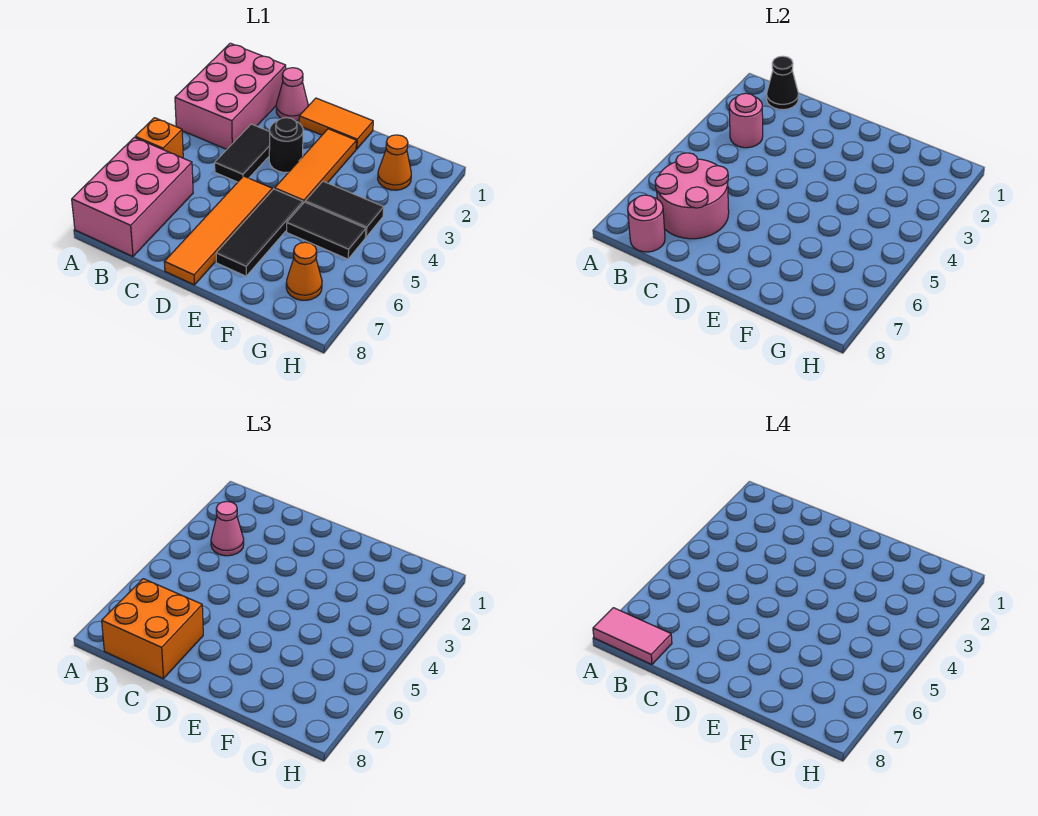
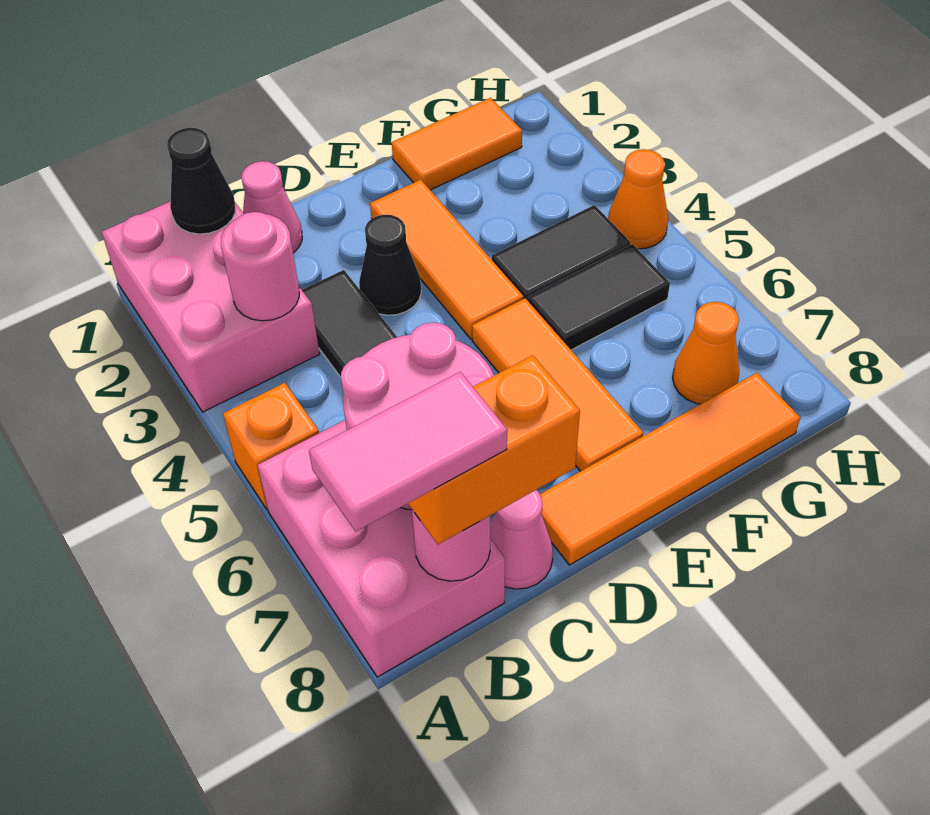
pink 1x1 cone [211,501,244,556] -> pink 1x1 cone moved to [490,490,553,589]
orange 2x2 brick [102,579,203,678] -> orange 1x2 brick [408,355,580,544]
orange 1x2 tile [299,98,373,149] -> orange 1x2 tile moved to [392,98,522,190]
black 1x1 round brick [269,118,303,172] -> black 1x1 cone [359,215,421,315]
orange 1x4 tile [164,176,272,285] -> orange 1x4 tile turned to [540,373,800,565]
black 1x3 tile [216,189,303,276] -> orange 1x3 tile [472,298,643,471]
orange 1x1 cone [378,135,411,190] -> orange 1x1 cone moved to [608,149,668,249]

